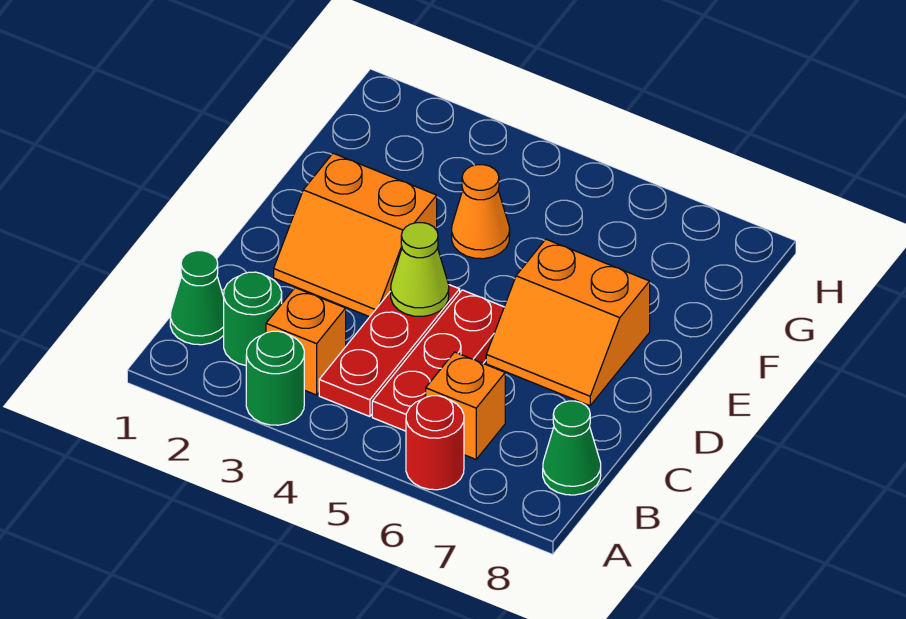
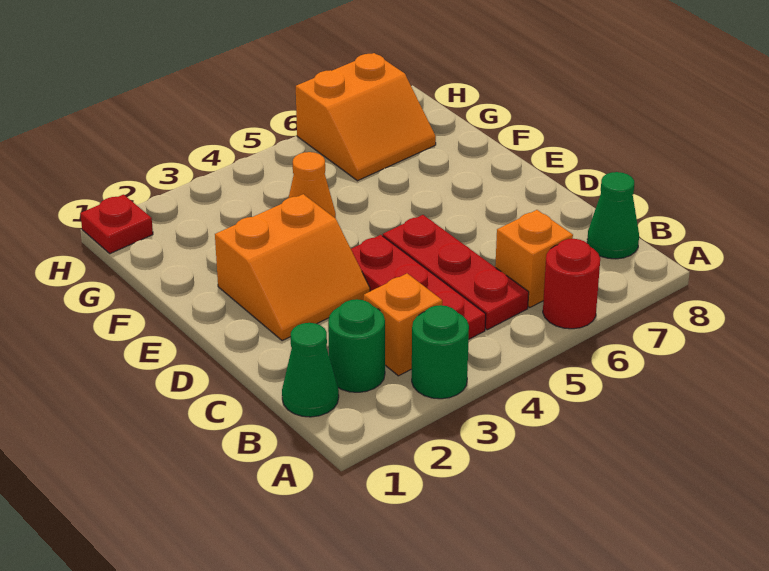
lime 1x1 cone [391,223,449,316] -> none
orange 2x2 slope [486,239,650,406] -> orange 2x2 slope moved to [296,53,436,181]
none -> red 1x1 plate [80,195,153,254]

